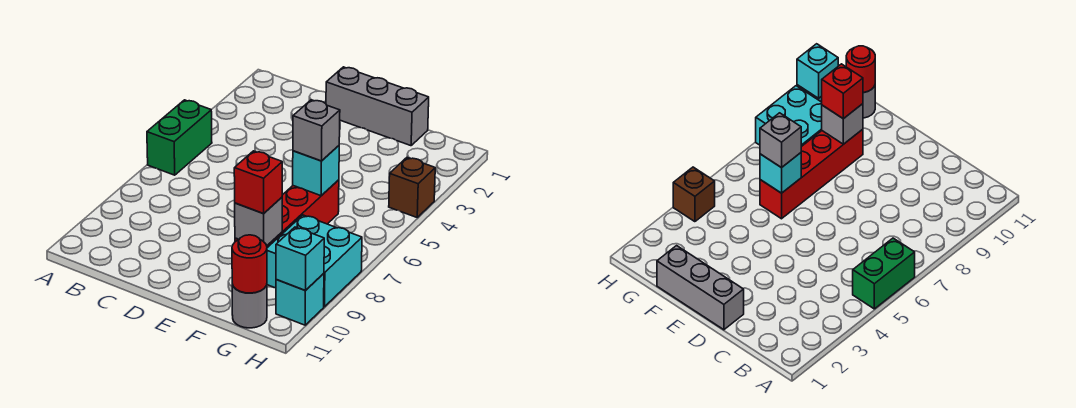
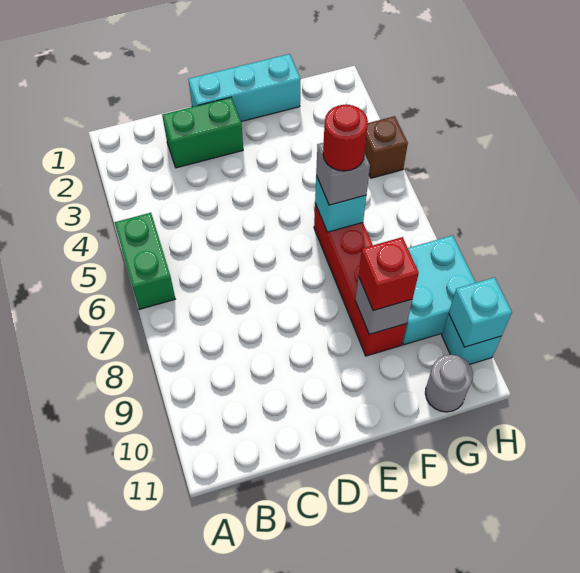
none -> green 1x2 brick [162,97,243,168]
grey 1x3 brick [326,67,429,146] -> cyan 1x3 brick [188,54,301,122]
red 1x1 round brick [232,235,267,293] -> red 1x1 round brick moved to [323,105,368,171]

